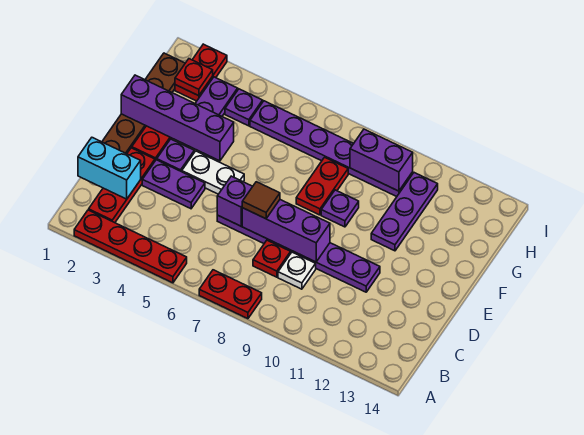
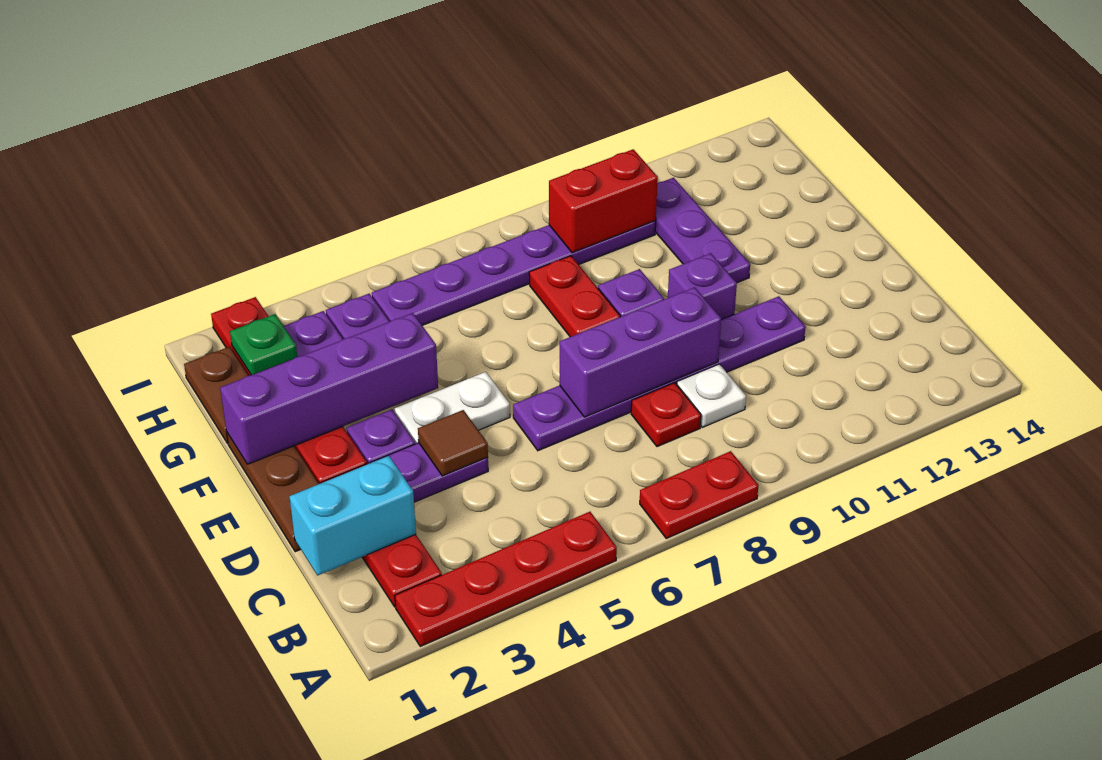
purple 1x1 brick [217,176,253,226] -> purple 1x1 brick moved to [668,253,737,320]
brown 1x1 tile [242,182,280,219] -> brown 1x1 tile moved to [418,410,488,476]
red 1x1 plate [175,59,213,96] -> green 1x1 plate [230,314,297,375]
purple 1x2 brick [350,129,413,191] -> red 1x2 brick [549,149,658,253]

